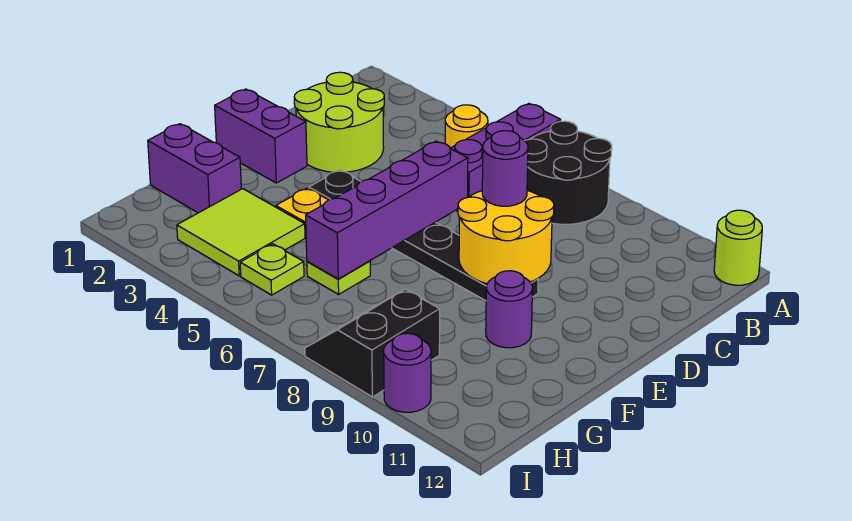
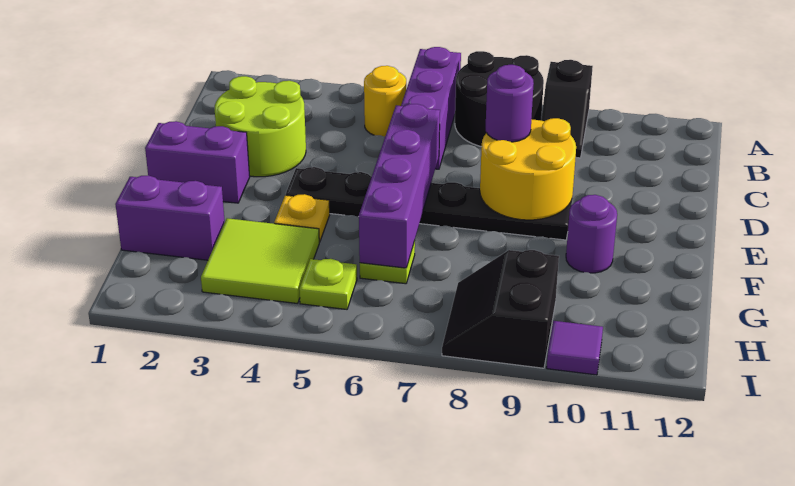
none -> black 1x2 slope [541,60,593,158]
lime 1x1 round brick [714,210,762,285] -> none
purple 1x1 round brick [384,333,431,412] -> purple 1x1 tile [547,321,603,375]

